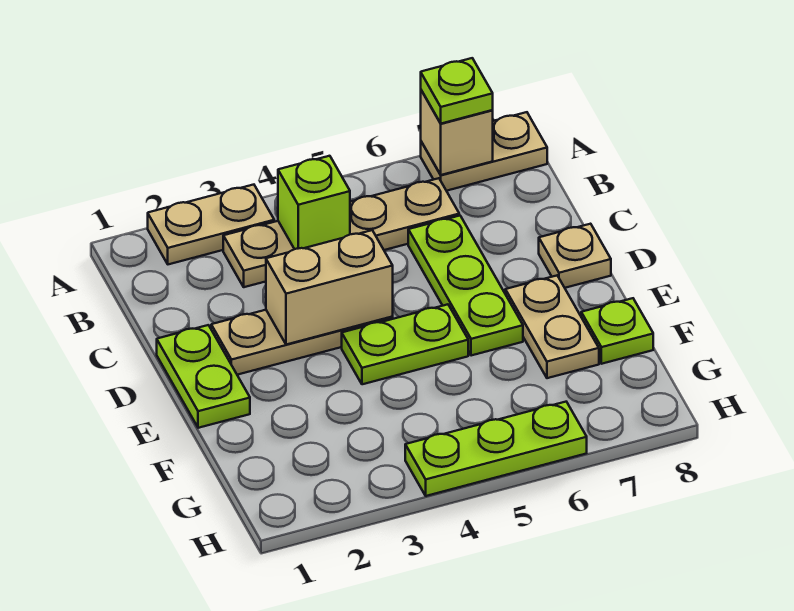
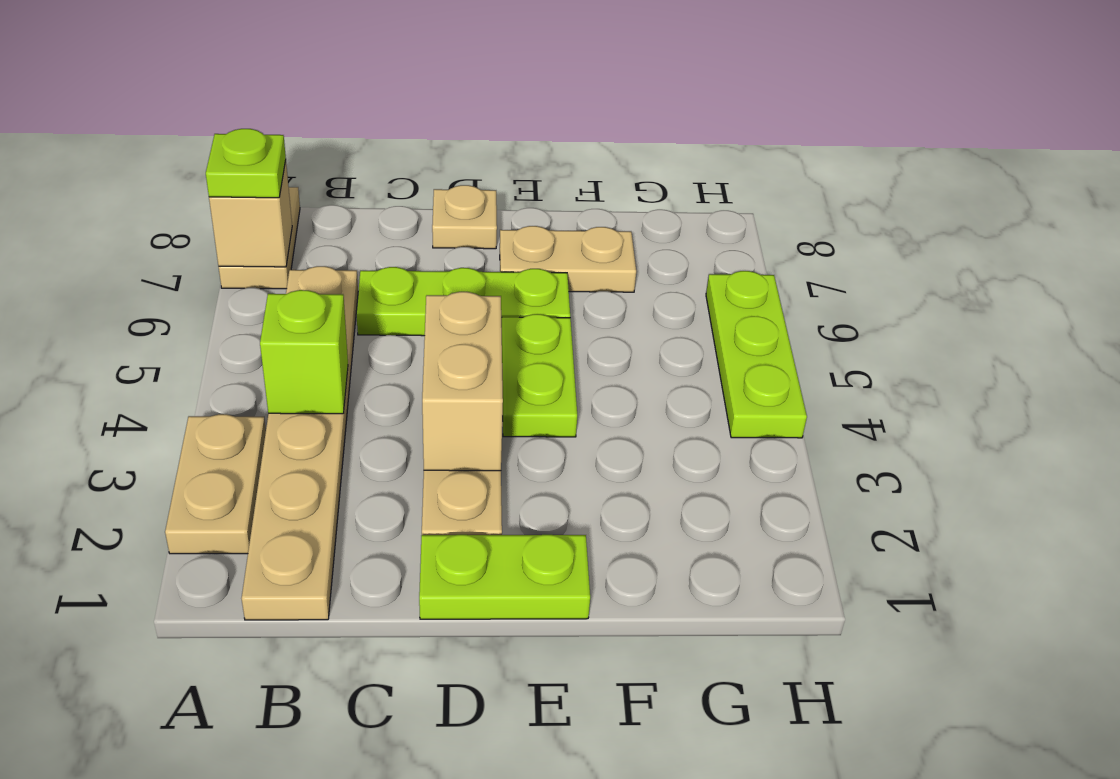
tan 1x4 plate [223,178,459,287] -> tan 1x6 plate [242,266,358,620]
lime 1x1 plate [581,298,653,364] -> none

